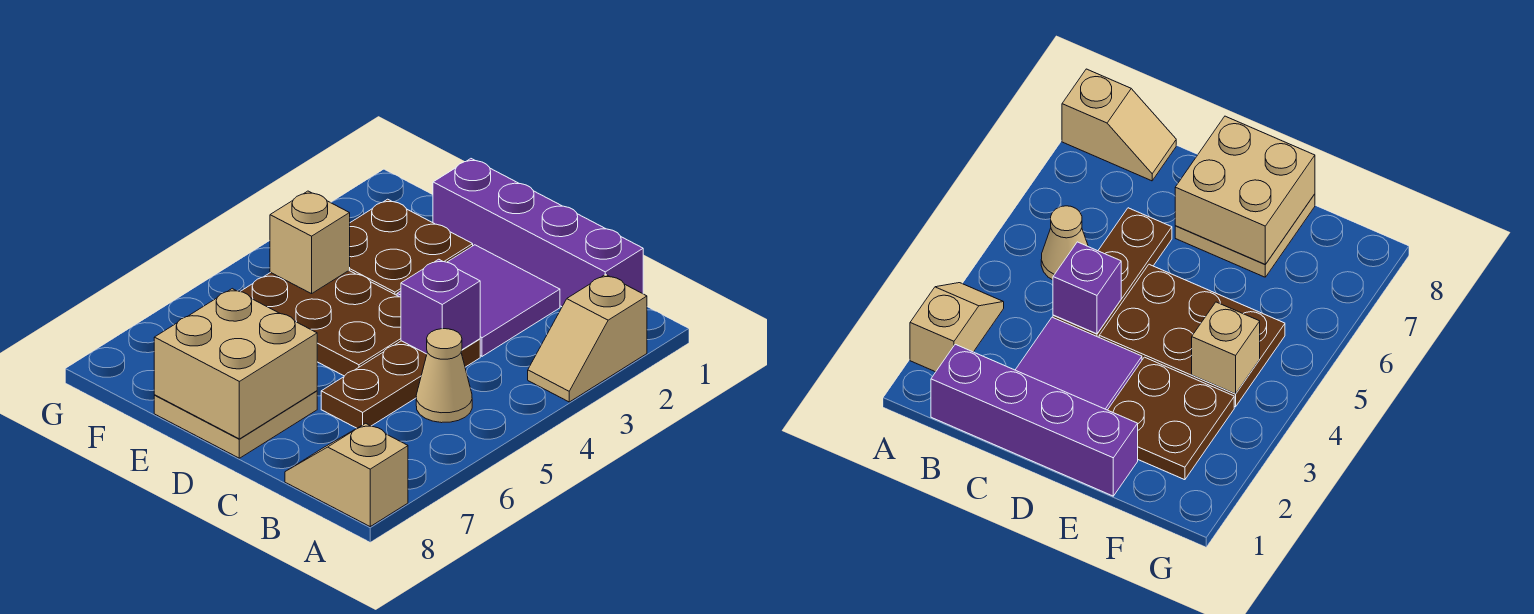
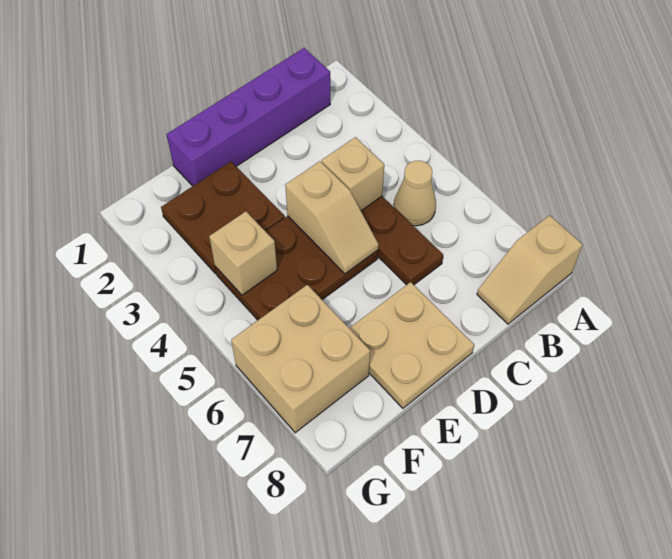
tan 1x2 slope [528,274,647,402] -> tan 1x2 slope moved to [285,161,379,274]
purple 2x2 tile [397,245,560,356] -> none
purple 1x1 brick [401,259,480,354] -> tan 1x1 brick [322,137,384,211]
tan 2x2 brick [154,289,317,439] -> tan 2x2 brick moved to [231,285,370,433]

